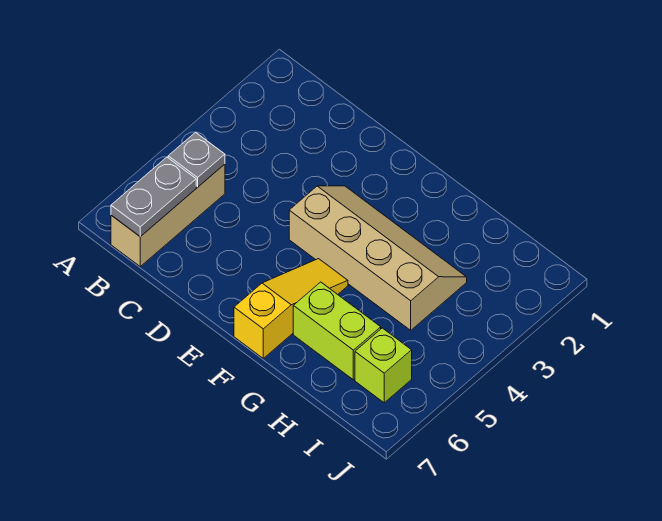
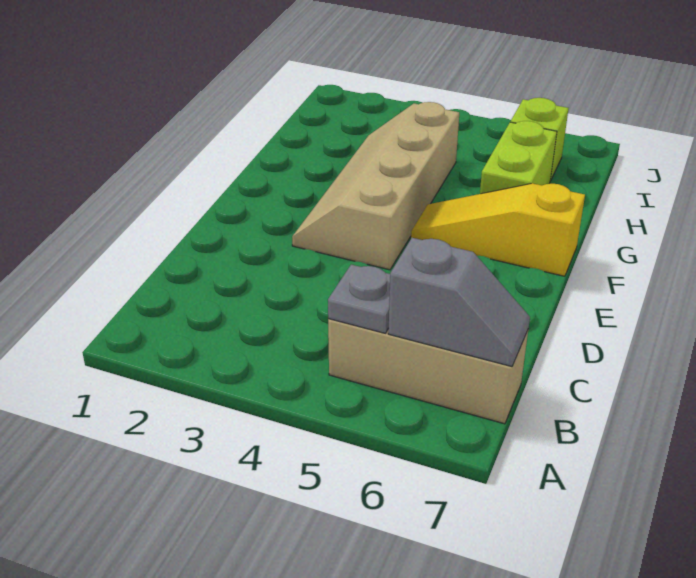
grey 1x2 plate [111,157,196,237] -> grey 1x2 slope [388,238,530,367]

